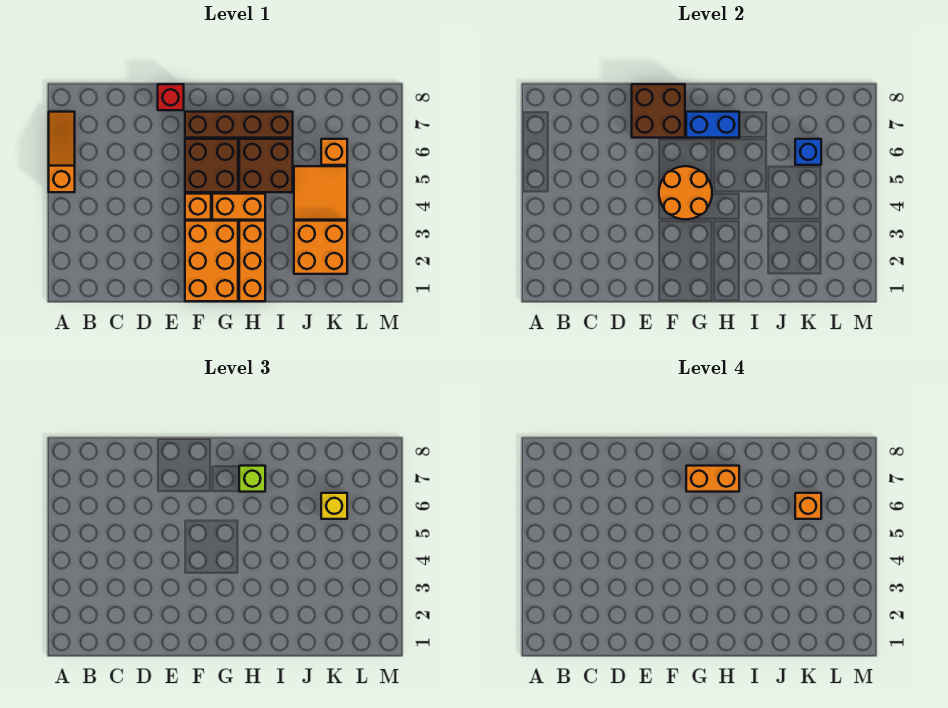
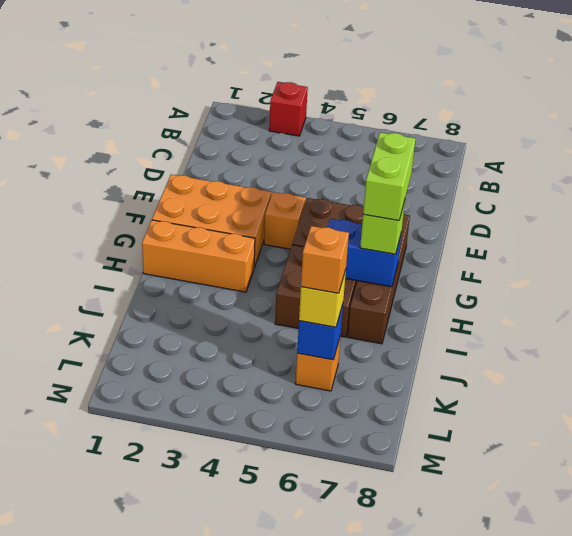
orange 1x3 slope [49,112,75,192] -> none
brown 2x2 brick [632,84,685,138] -> none
red 1x1 brick [158,84,184,110] -> red 1x1 brick moved to [269,82,308,136]
orange 2x2 round brick [659,166,712,219] -> none
orange 1x2 brick [212,194,265,220] -> none
blue 1x2 brick [686,112,739,138] -> blue 1x2 brick turned to [328,219,401,287]
orange 1x2 brick [686,466,739,492] -> lime 1x2 brick [363,132,415,221]
orange 2x2 brick [294,221,347,274] -> none
orange 2x2 tile [294,166,347,220] -> none

